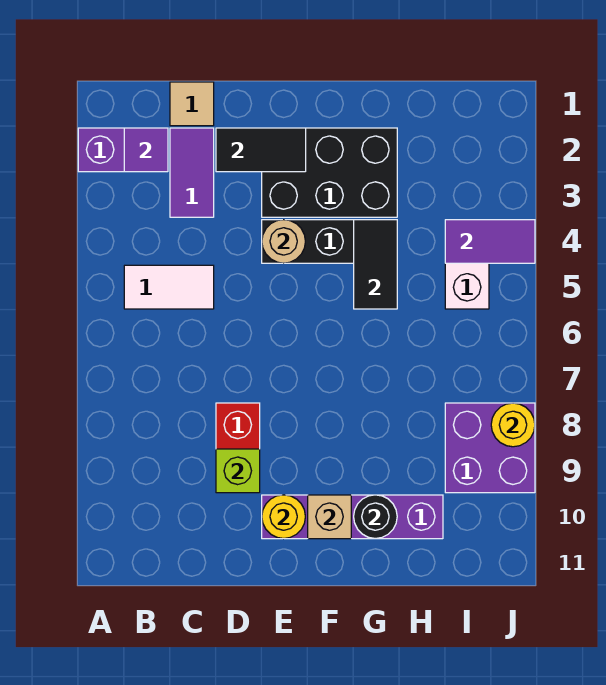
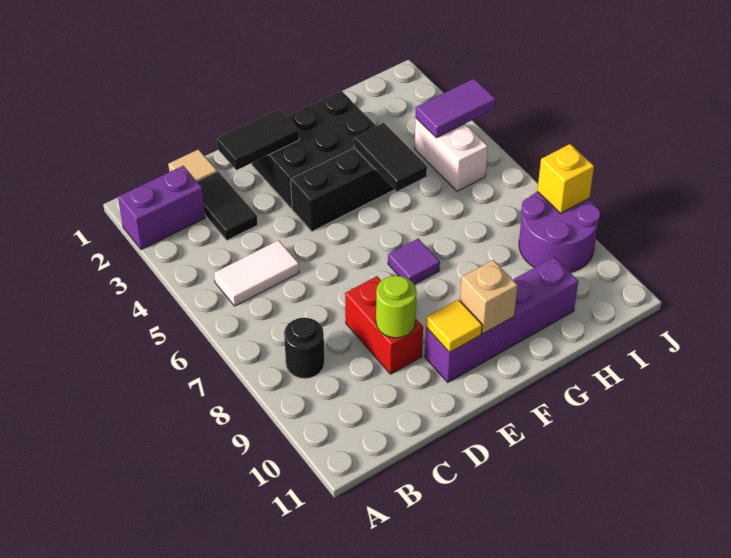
purple 1x1 tile [124,128,168,172] -> purple 1x1 tile moved to [388,239,440,285]
purple 1x2 tile [170,128,214,217] -> black 1x2 tile [197,171,258,240]
lime 1x1 brick [216,449,260,493] -> lime 1x1 round brick [376,276,417,338]
tan 1x1 round brick [262,220,305,263] -> none
yellow 1x1 round brick [262,495,305,539] -> yellow 1x1 tile [426,299,482,352]
black 1x1 round brick [354,495,397,539] -> black 1x1 round brick moved to [284,318,325,379]
purple 2x2 brick [445,403,535,493] -> purple 2x2 round brick [519,192,601,273]
yellow 1x1 round brick [491,403,535,447] -> yellow 1x1 brick [537,144,594,213]

